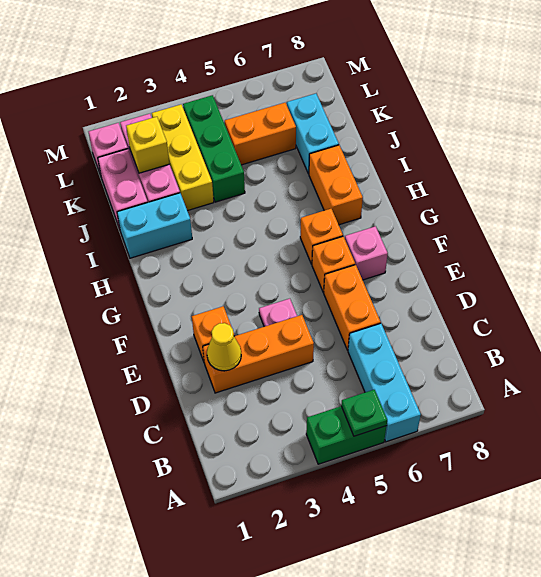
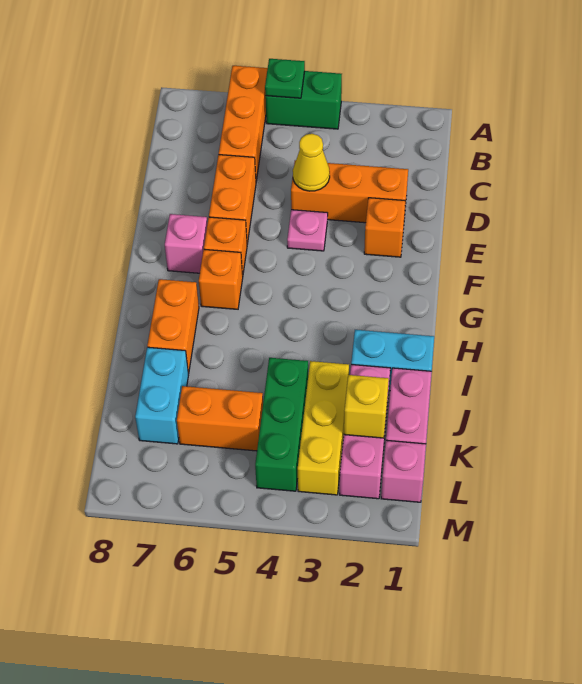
cyan 1x3 brick [348,323,421,442] -> orange 1x3 brick [219,66,268,181]
yellow 1x1 cone [207,323,241,371] -> yellow 1x1 cone moved to [293,134,330,191]

